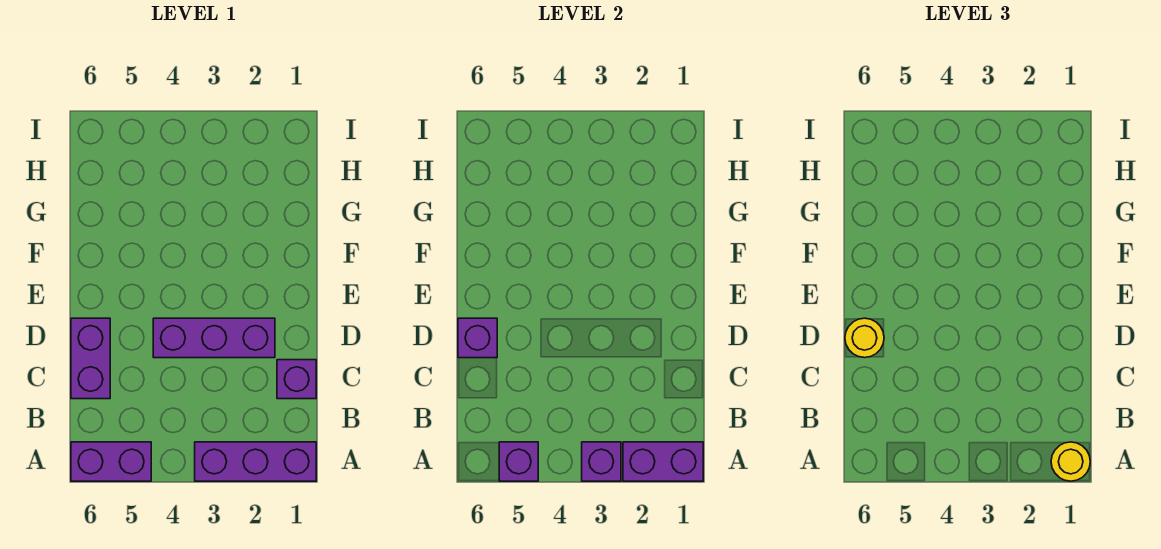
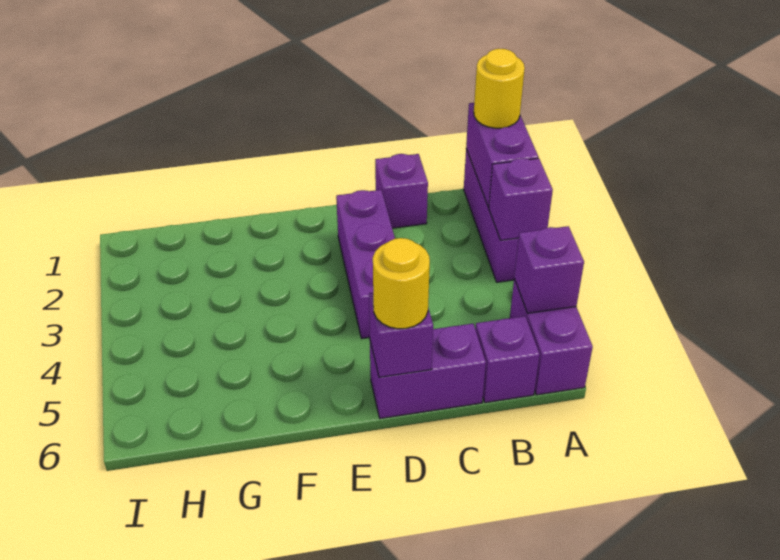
none -> purple 1x1 brick [475,316,540,403]

